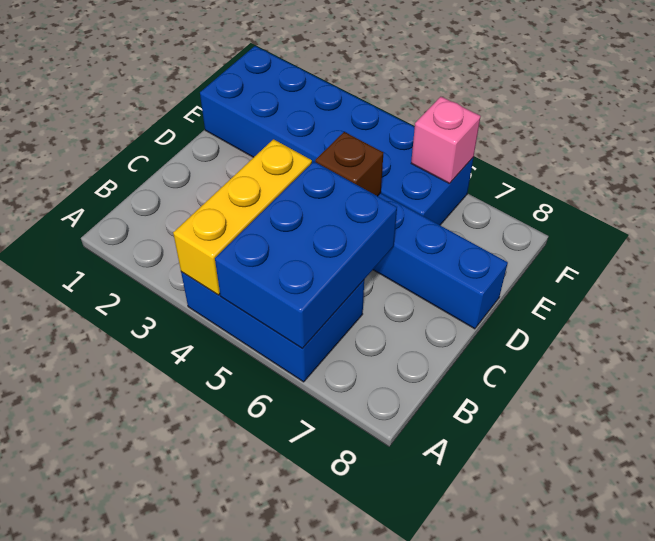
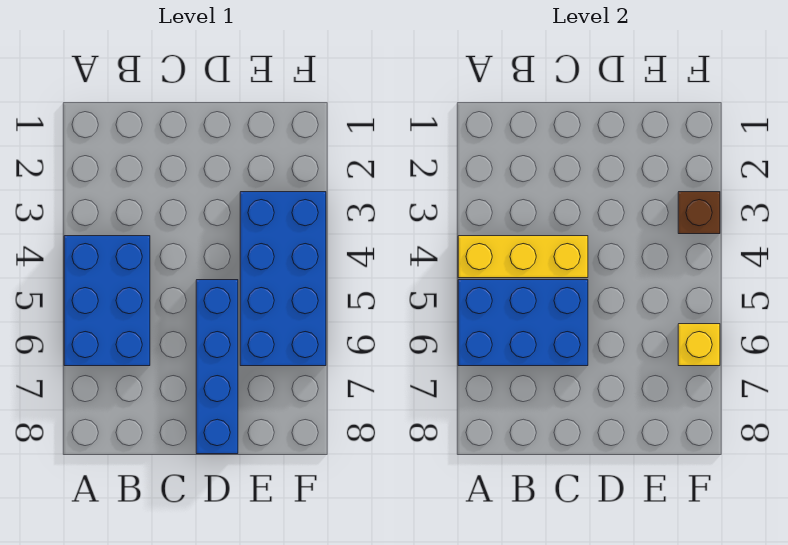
brown 1x1 brick [315,132,383,196] -> brown 1x1 brick moved to [678,192,720,234]
blue 2x6 brick [200,46,473,225] -> blue 2x4 brick [240,192,326,366]
pink 1x1 brick [411,97,481,184] -> yellow 1x1 brick [678,324,720,366]

